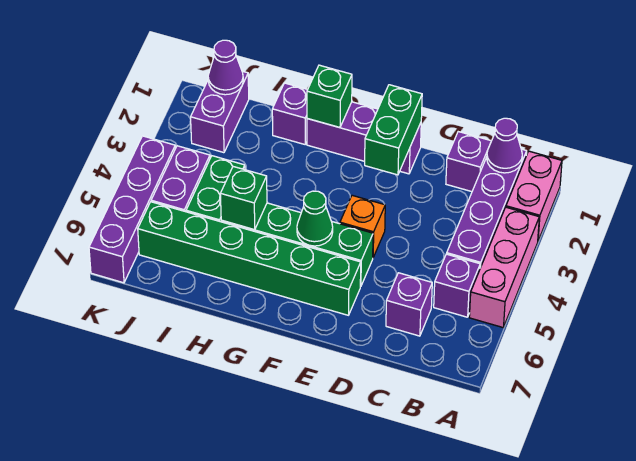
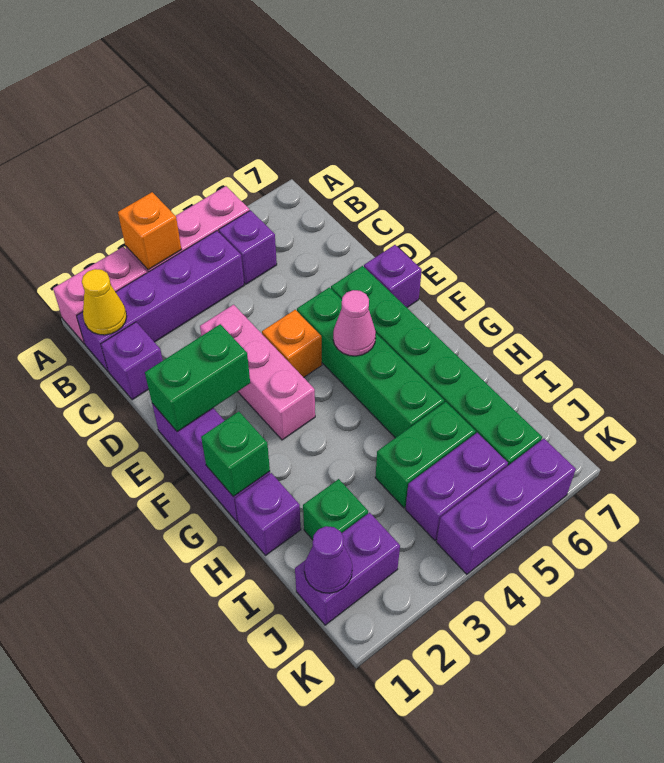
none -> orange 1x1 brick [118,192,181,270]
purple 1x1 cone [487,118,522,173] -> yellow 1x1 cone [82,269,127,335]
purple 1x1 brick [386,273,432,336] -> purple 1x1 brick moved to [364,245,422,307]
none -> pink 1x3 brick [200,305,315,440]
green 1x1 cone [297,191,333,246] -> pink 1x1 cone [333,290,376,356]
green 1x1 brick [220,167,267,230] -> green 1x1 brick moved to [303,479,368,540]
purple 1x4 brick [89,136,175,283] -> purple 1x3 brick [436,439,576,574]

